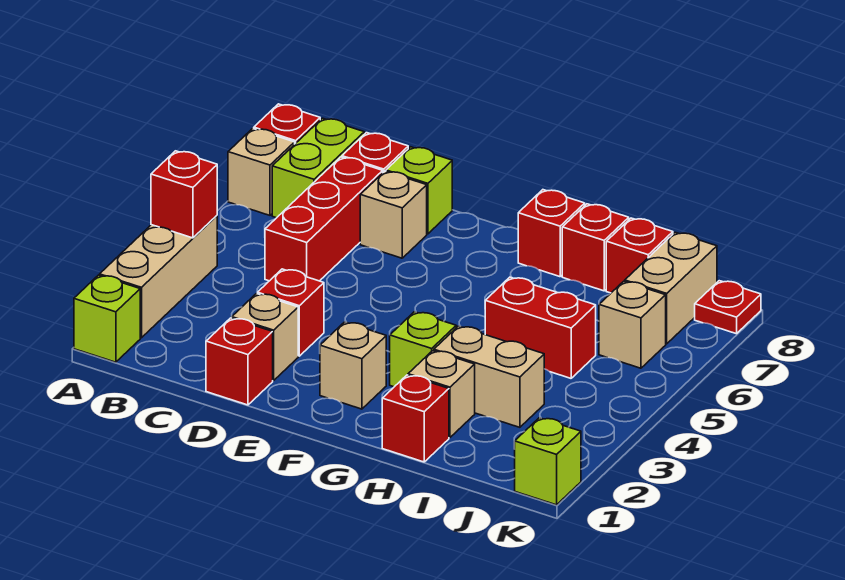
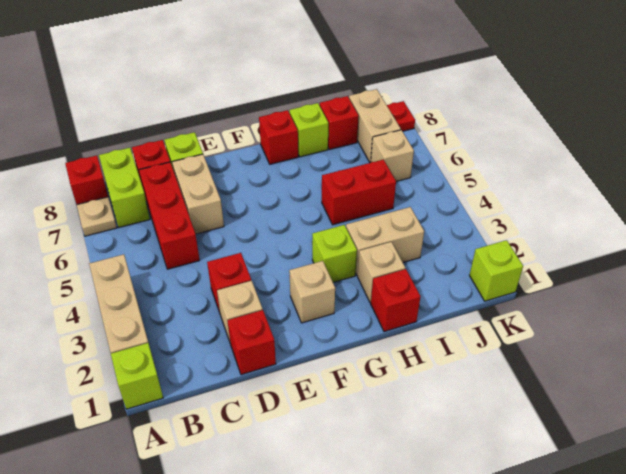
red 1x1 brick [151,151,217,238] -> none
tan 1x1 brick [228,128,295,215] -> tan 1x1 plate [77,197,117,236]
tan 1x1 brick [360,171,427,258] -> tan 1x2 brick [172,154,224,234]
red 1x1 brick [562,204,629,291] -> lime 1x1 brick [289,103,328,157]

